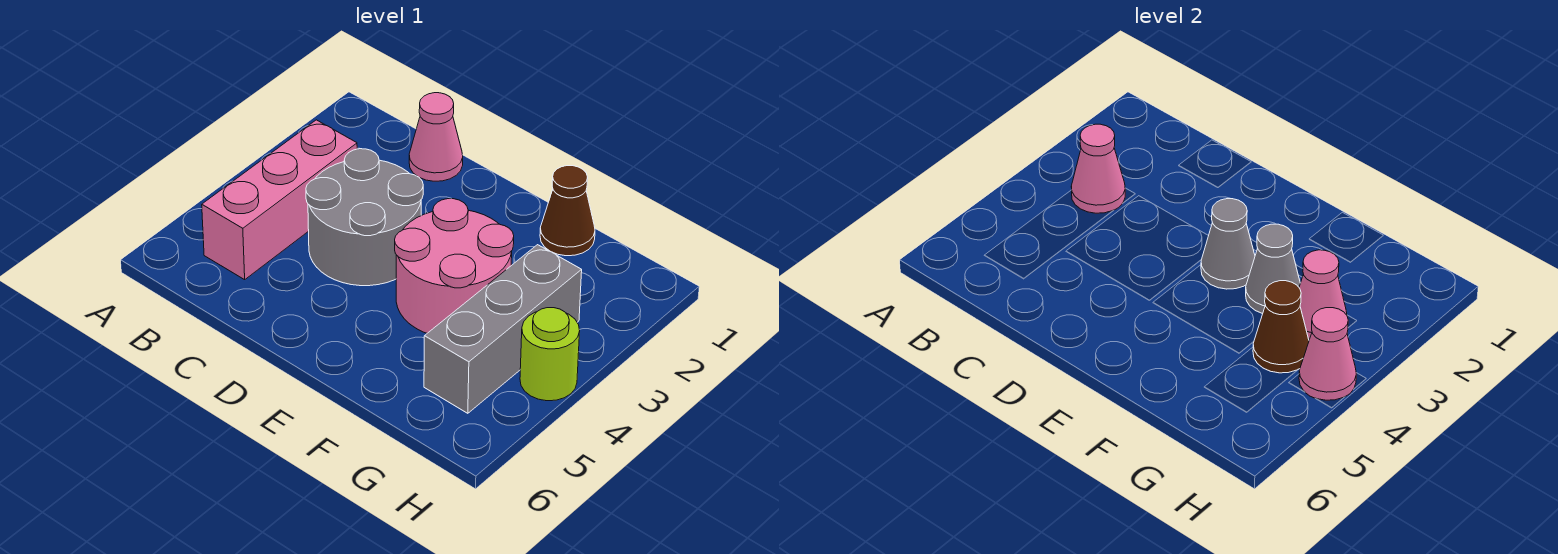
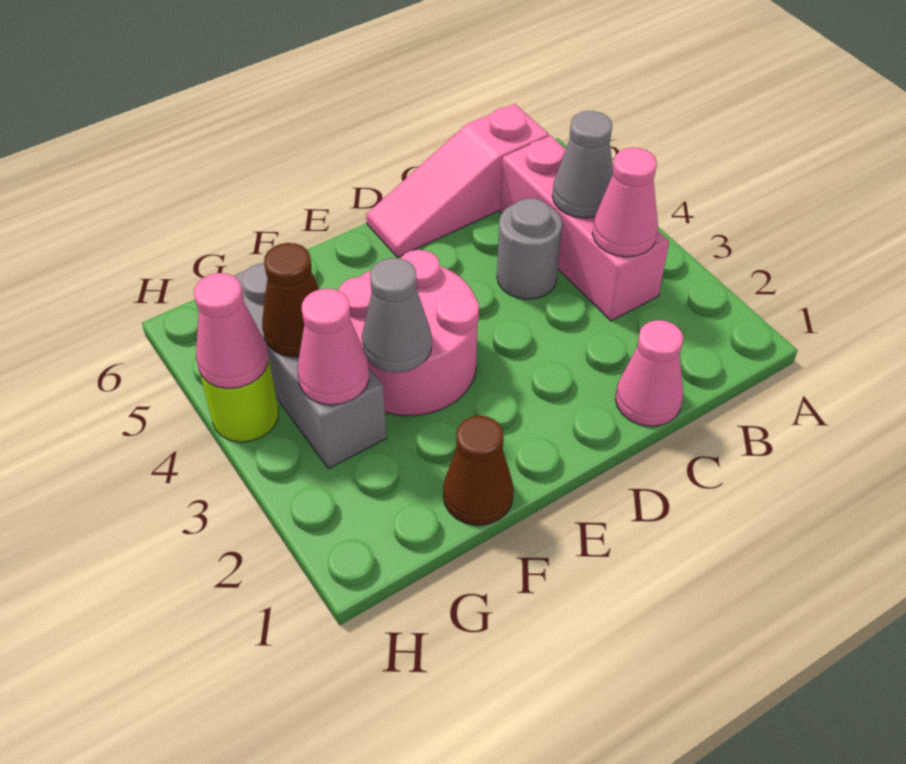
none -> pink 1x3 slope [366,104,549,257]
grey 2x2 round brick [306,149,423,286] -> grey 1x1 round brick [497,198,562,299]
grey 1x1 cone [1201,199,1255,289] -> grey 1x1 cone moved to [552,111,613,218]

